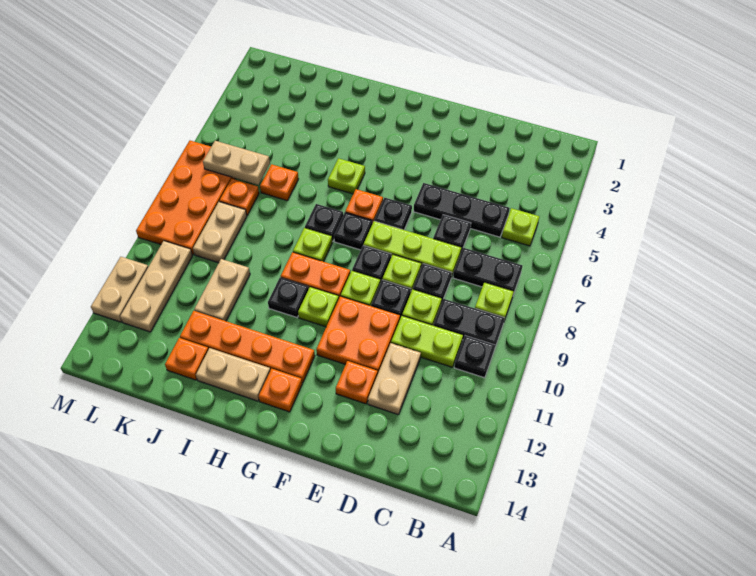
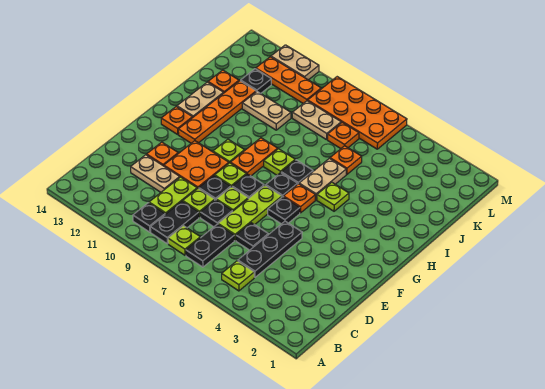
black 1x1 plate [268,277,309,317] -> black 1x1 plate moved to [241,69,271,93]
tan 1x2 plate [203,141,270,185] -> tan 1x2 plate moved to [299,158,346,200]
tan 1x3 plate [120,241,192,332] -> orange 1x3 plate [256,57,321,103]

